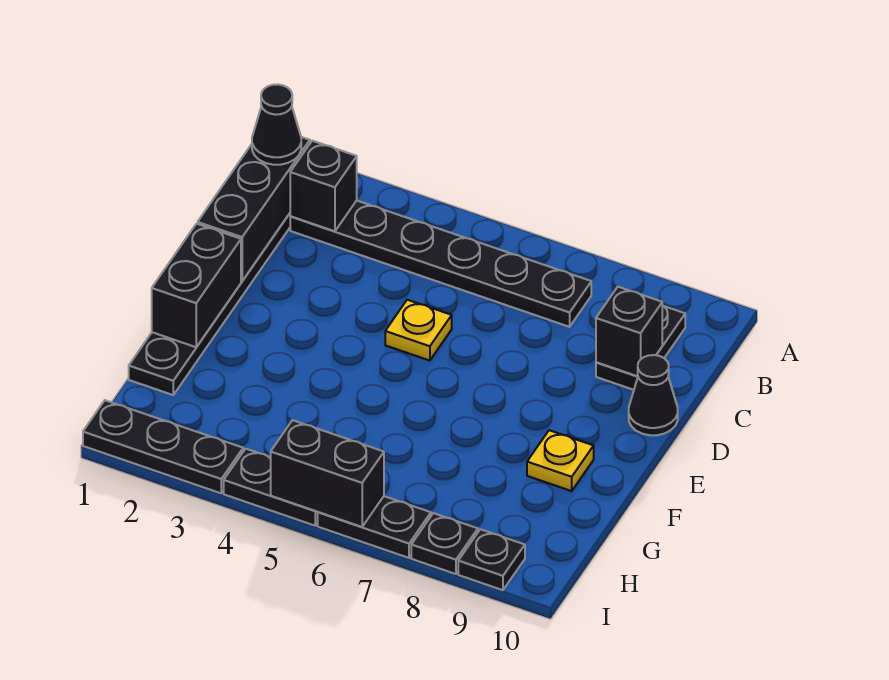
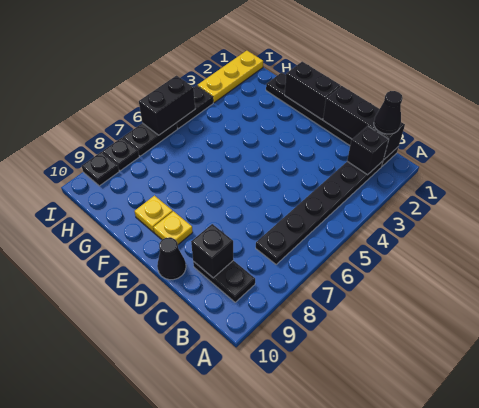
yellow 1x1 plate [385,300,452,361] -> yellow 1x1 plate moved to [153,211,193,244]
black 1x3 plate [83,400,243,493] -> yellow 1x3 plate [198,51,263,103]

